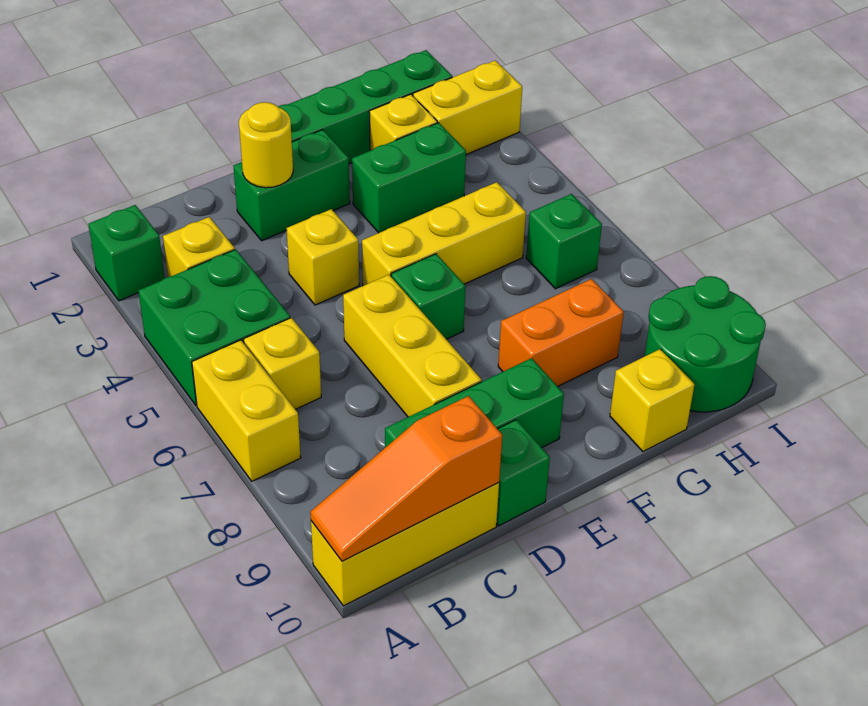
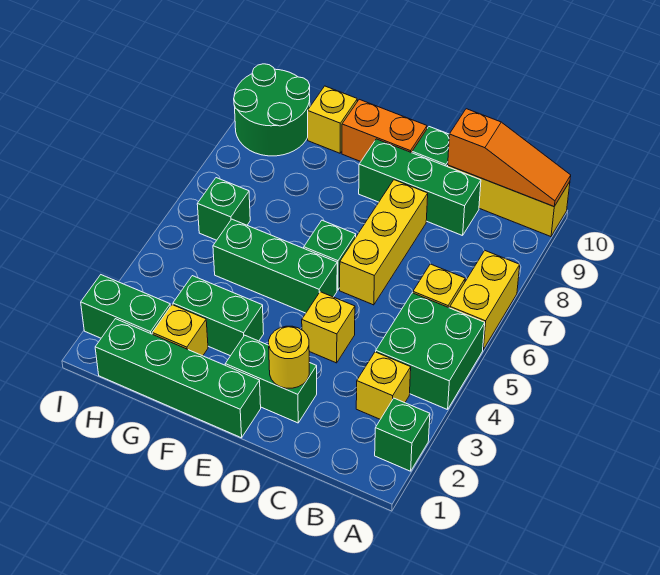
yellow 1x3 brick [362,182,526,286] -> green 1x3 brick [213,219,337,313]
orange 1x2 brick [498,279,624,386] -> orange 1x2 brick moved to [342,99,427,162]
yellow 1x2 brick [413,60,522,155] -> green 1x2 brick [81,275,170,338]

